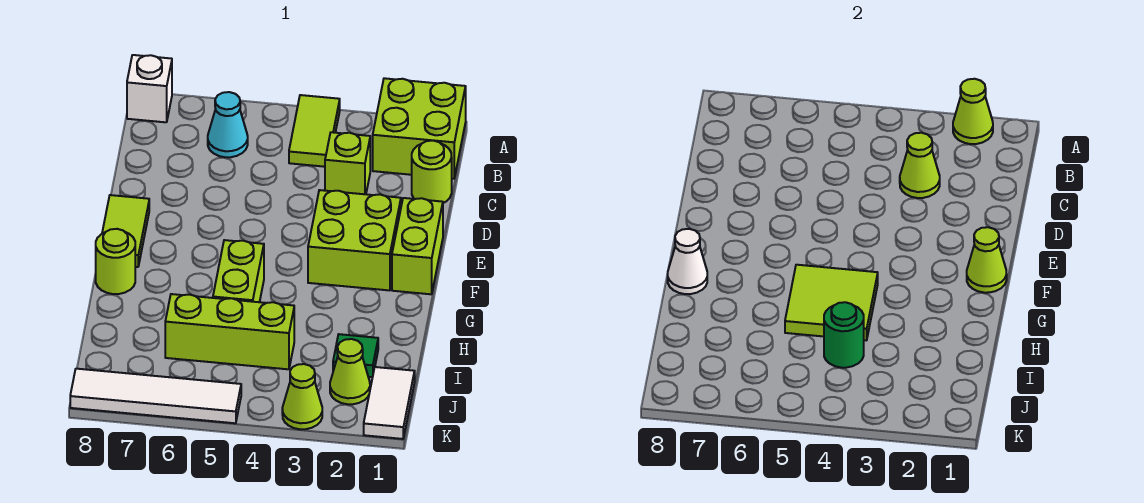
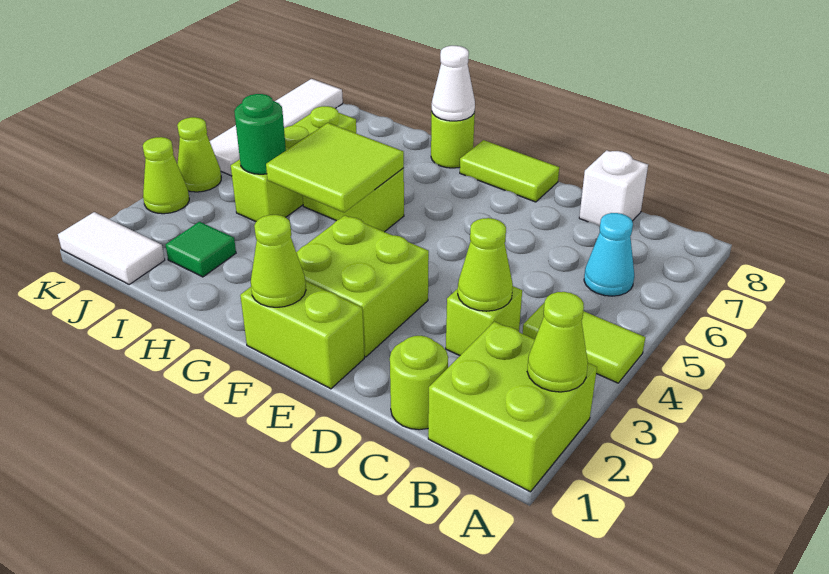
white 1x1 brick [127,55,172,122] -> white 1x1 brick moved to [579,150,648,226]
lime 1x1 cone [330,339,370,404] -> lime 1x1 cone moved to [177,117,221,192]

